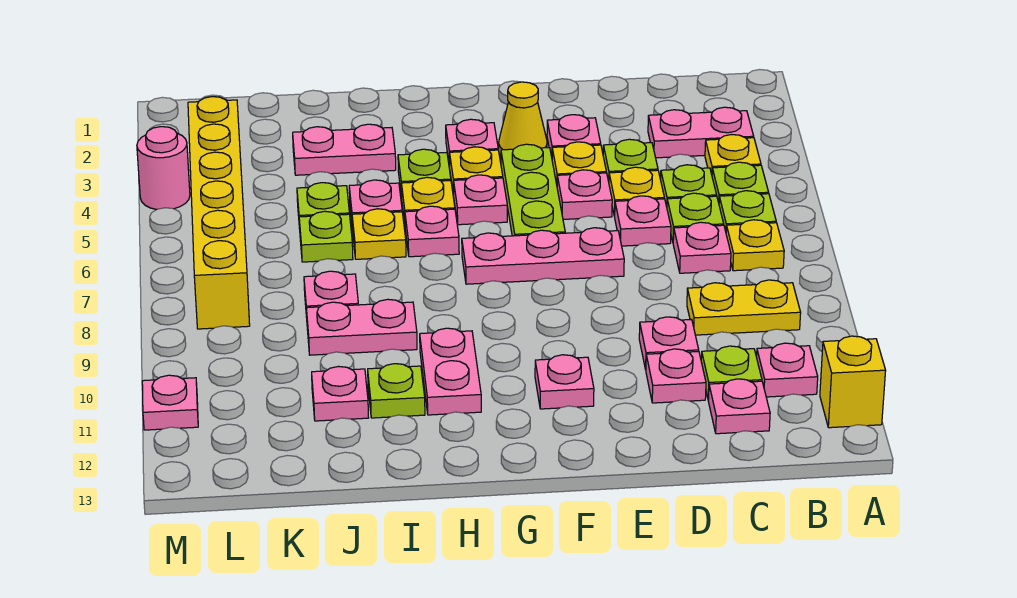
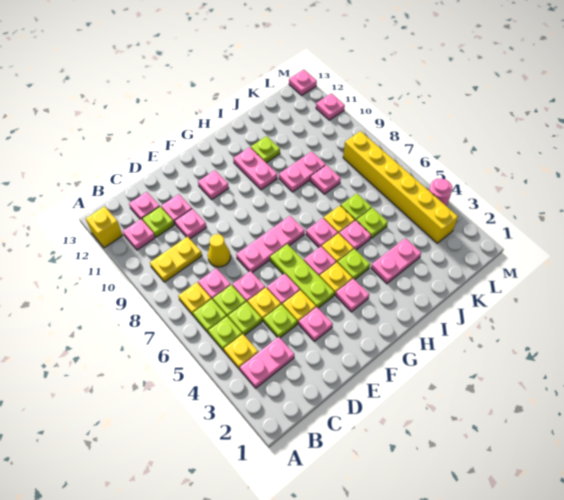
yellow 1x1 cone [499,82,547,156] -> yellow 1x1 cone moved to [208,234,231,267]
pink 1x1 plate [312,366,368,421] -> pink 1x1 plate moved to [289,70,317,95]

